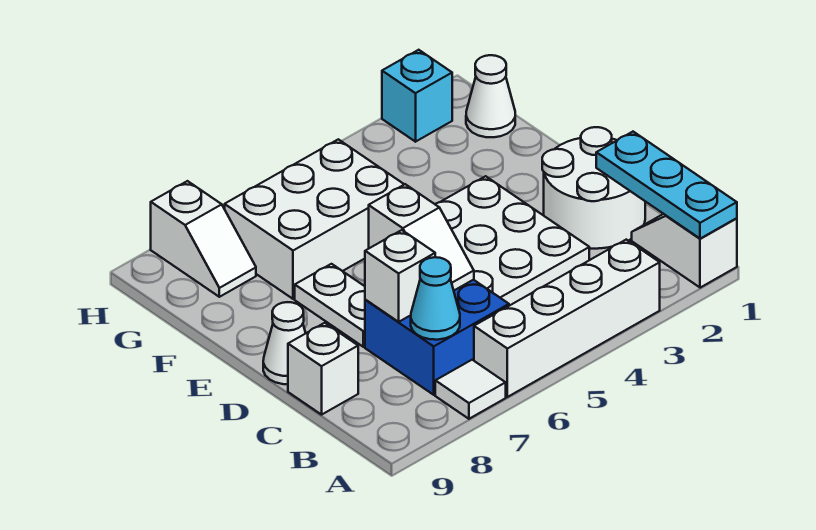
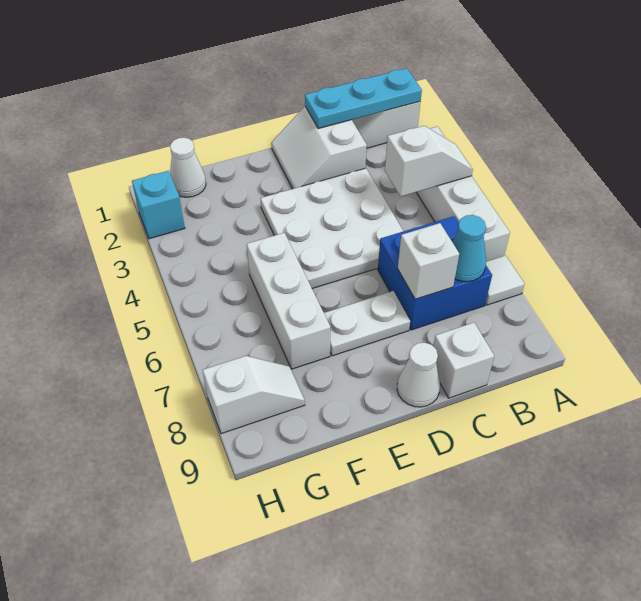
white 2x2 round brick [542,127,645,249] -> white 2x2 slope [271,106,367,189]
white 1x2 slope [369,184,474,290] -> white 1x2 slope moved to [385,126,473,196]
white 2x3 brick [225,139,404,299] -> white 1x3 brick [247,233,330,369]

